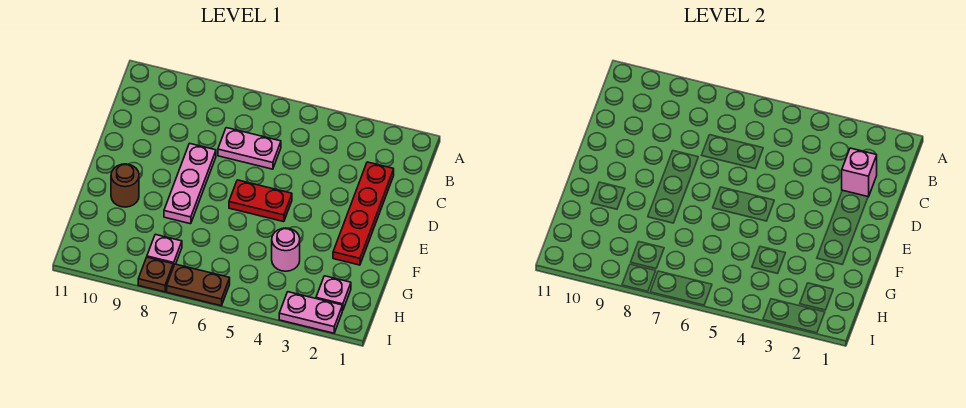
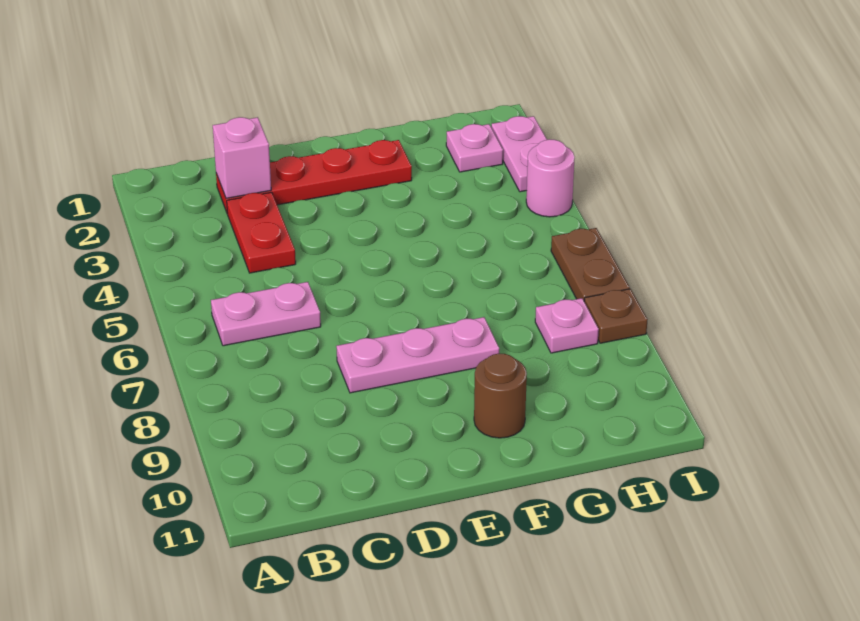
pink 1x2 plate [218,128,281,169] -> pink 1x2 plate turned to [211,282,321,346]
red 1x2 plate [229,180,292,222] -> red 1x2 plate moved to [227,192,296,273]
pink 1x1 round brick [272,228,300,271] -> pink 1x1 round brick moved to [526,139,575,217]

